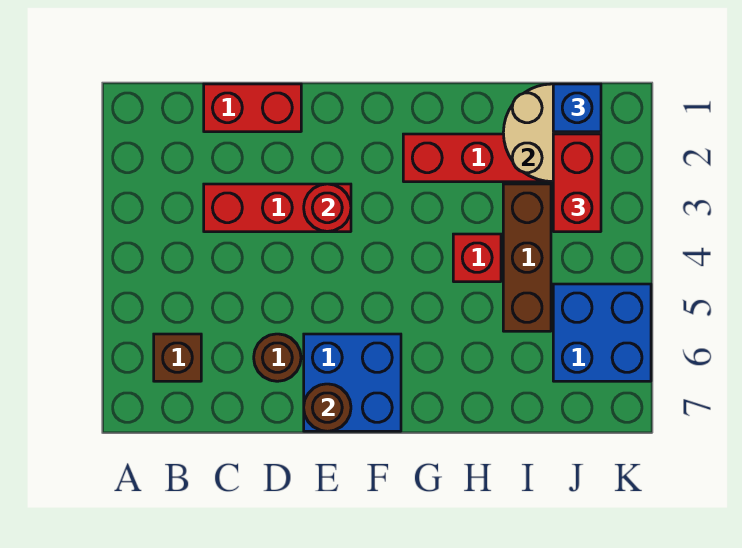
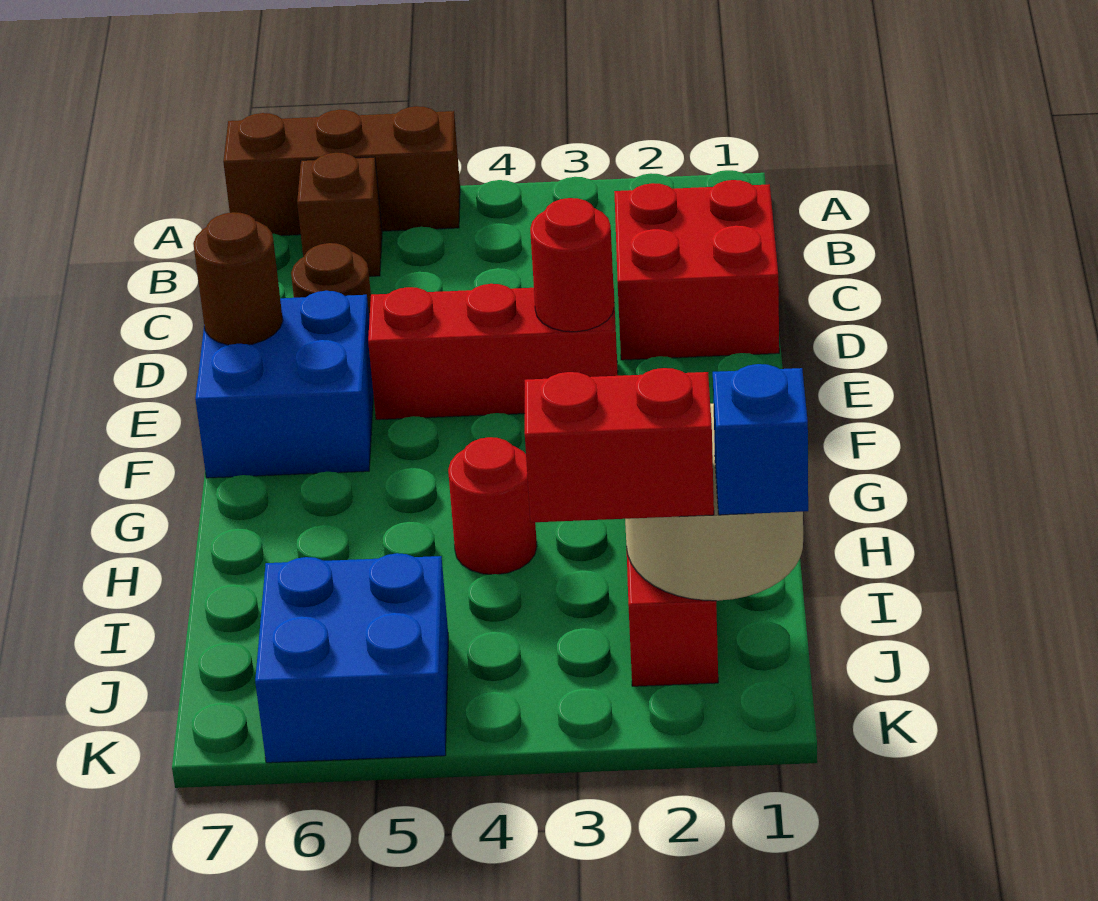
red 1x2 brick [204,84,301,132] -> red 2x2 brick [614,180,779,360]
red 1x3 brick [204,184,351,232] -> red 1x3 brick turned to [368,284,618,420]
red 1x1 brick [453,234,501,282] -> red 1x1 round brick [448,437,537,574]
brown 1x3 brick [503,184,551,331] -> brown 1x3 brick moved to [223,106,460,236]

